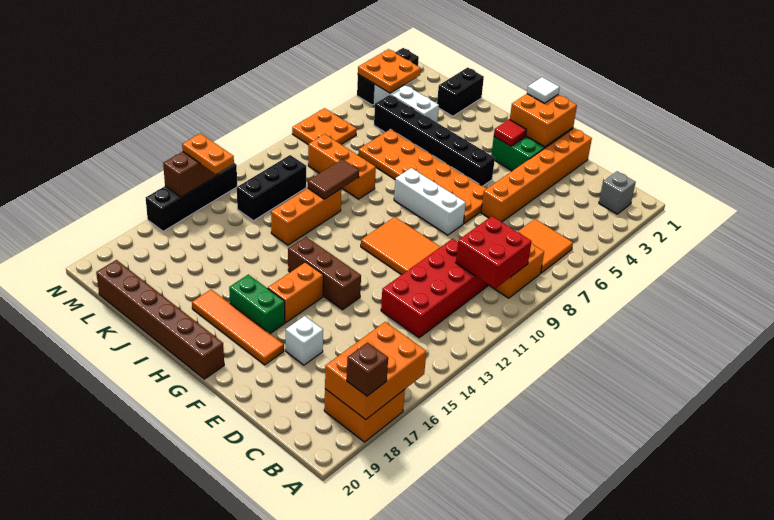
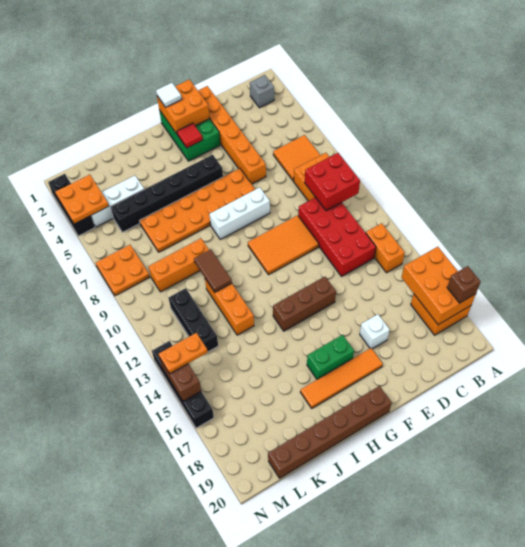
orange 1x2 brick [268,262,323,323] -> orange 1x2 brick moved to [366,223,405,273]
black 1x2 brick [437,67,484,116] -> none

